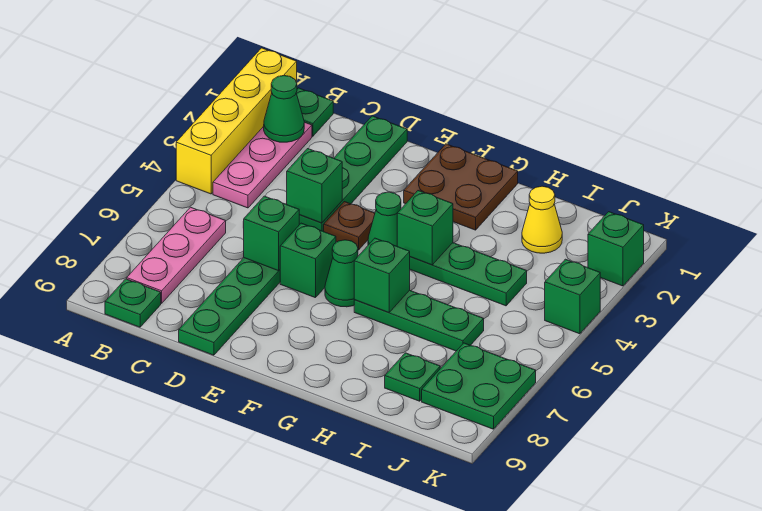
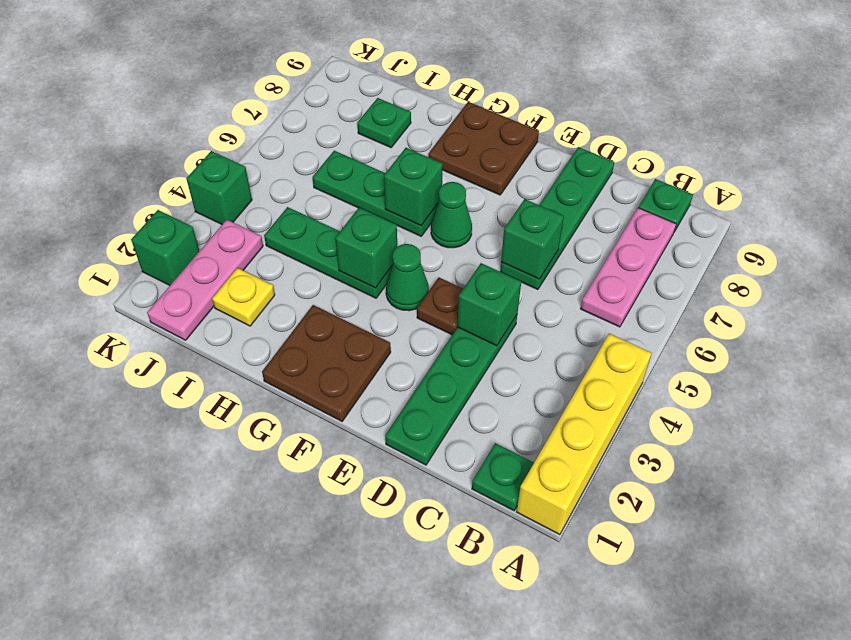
pink 1x3 plate [213,122,312,208] -> pink 1x3 plate moved to [147,220,263,340]
green 1x1 cone [264,76,304,142] -> none
green 1x1 brick [280,223,336,298] -> none
none -> brown 2x2 plate [429,102,539,195]
yellow 1x1 cone [522,186,562,253] -> yellow 1x1 plate [212,268,275,326]
green 2x2 plate [422,343,536,429] -> none

